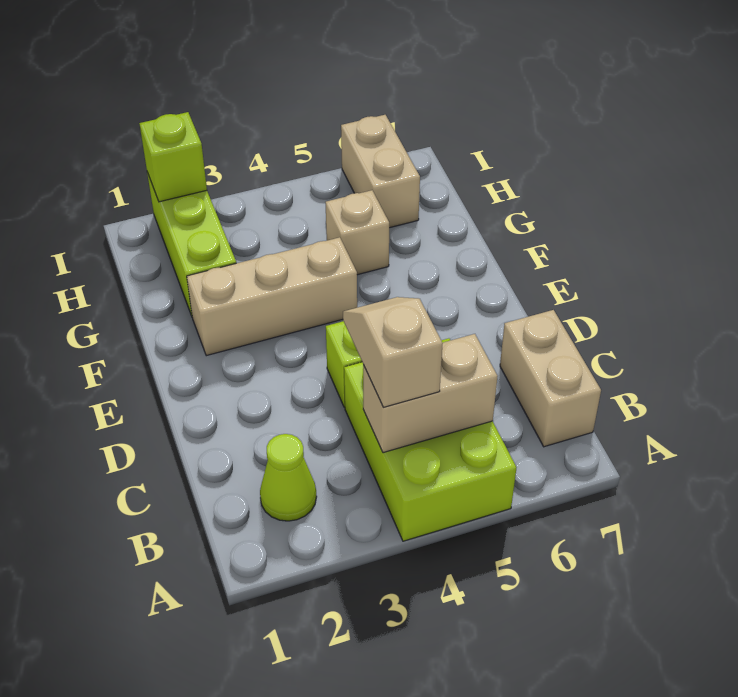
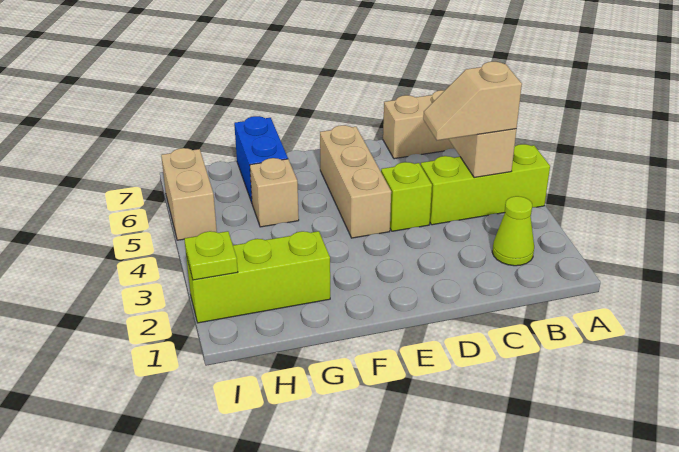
lime 2x3 brick [344,338,517,541] -> lime 1x3 brick [421,144,550,225]
tan 1x3 brick [187,237,357,356] -> tan 1x3 brick moved to [320,125,391,238]
none -> blue 1x2 brick [234,116,288,202]
tan 1x2 brick [341,115,420,228] -> tan 1x2 brick turned to [161,148,217,240]
lime 1x1 brick [139,112,207,202] -> lime 1x1 plate [184,231,238,280]

